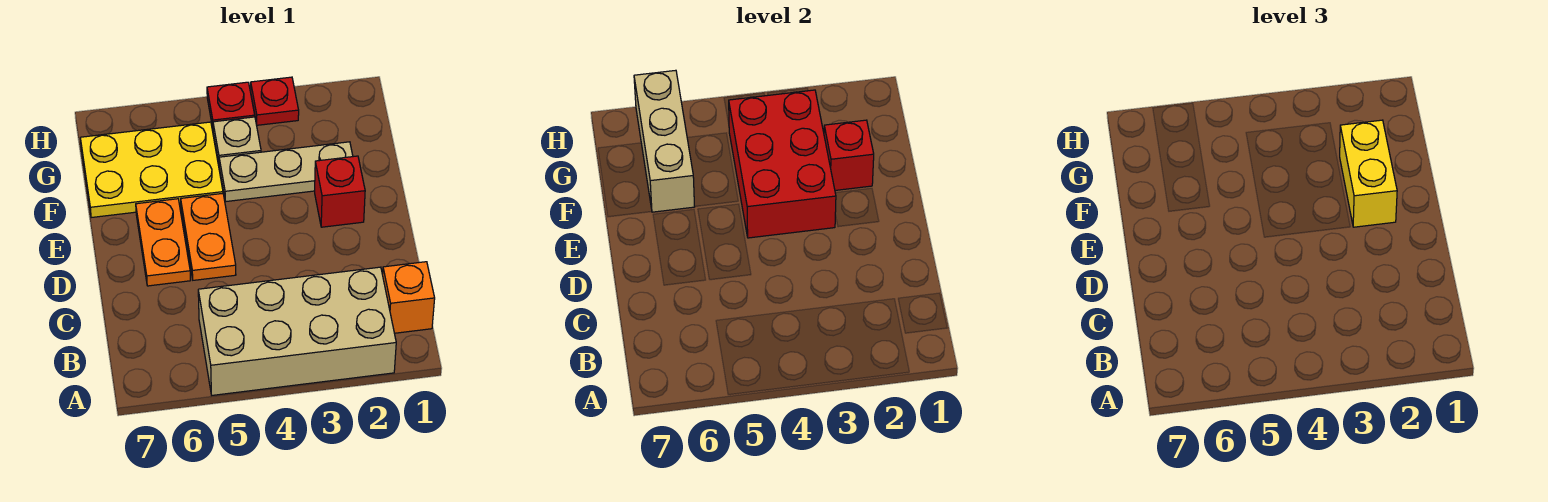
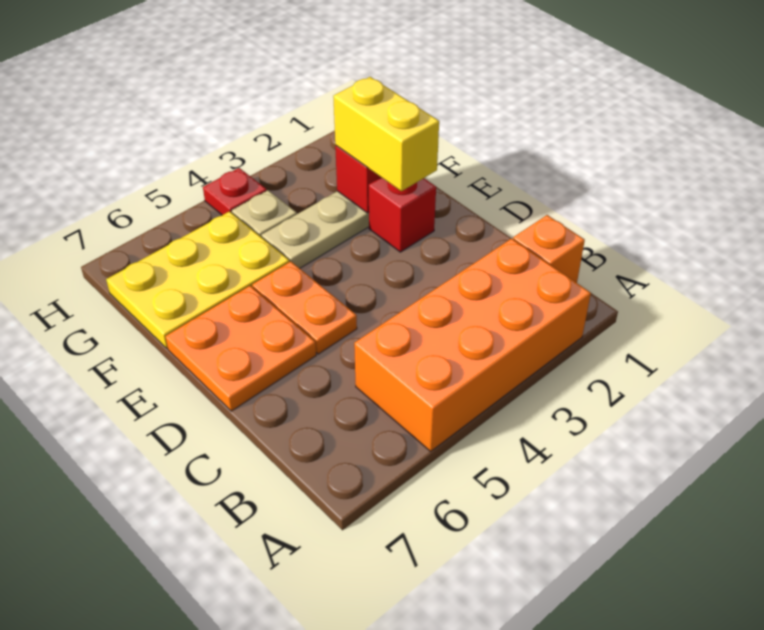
tan 2x4 brick [198,267,396,395] -> orange 2x4 brick [354,238,591,451]
orange 1x2 plate [136,199,190,286] -> orange 2x2 plate [165,286,316,411]
red 2x3 brick [729,90,836,238] -> none
tan 1x3 brick [634,70,695,212] -> none
red 1x1 plate [250,77,299,125] -> none

